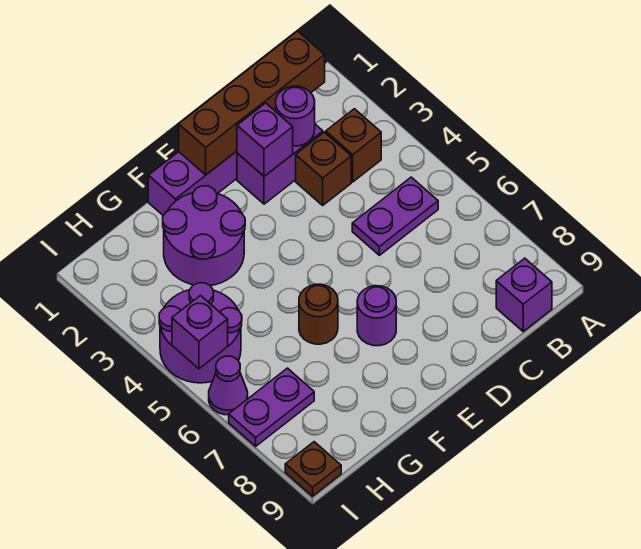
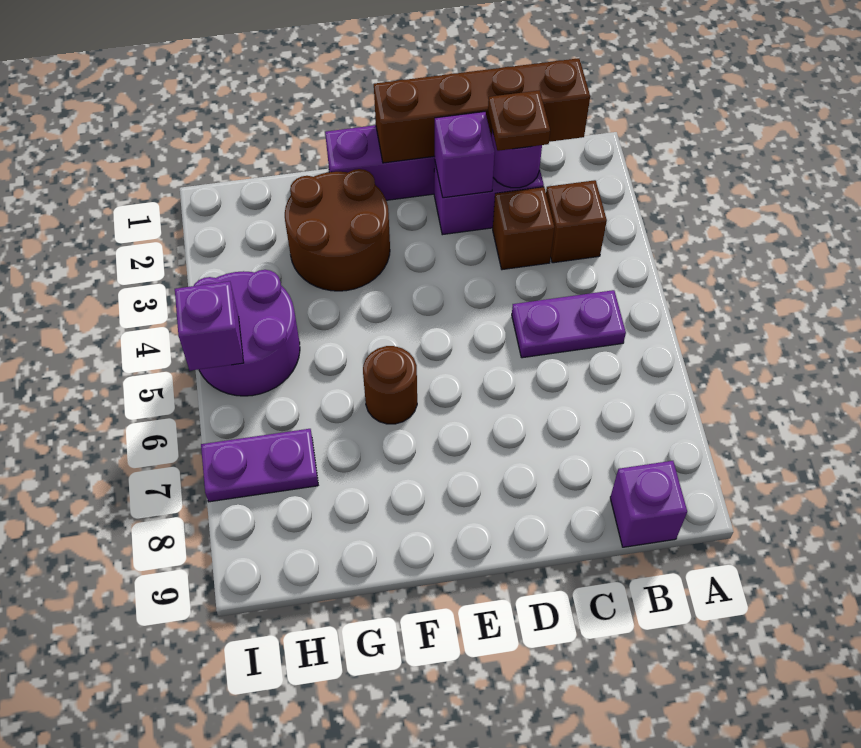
purple 1x1 round brick [357,286,396,346] -> none
purple 2x2 round brick [163,186,245,286] -> brown 2x2 round brick [285,169,390,291]
purple 1x1 cone [209,356,248,415] -> none
brown 1x1 plate [285,442,341,496] -> brown 1x1 plate moved to [488,90,550,151]

